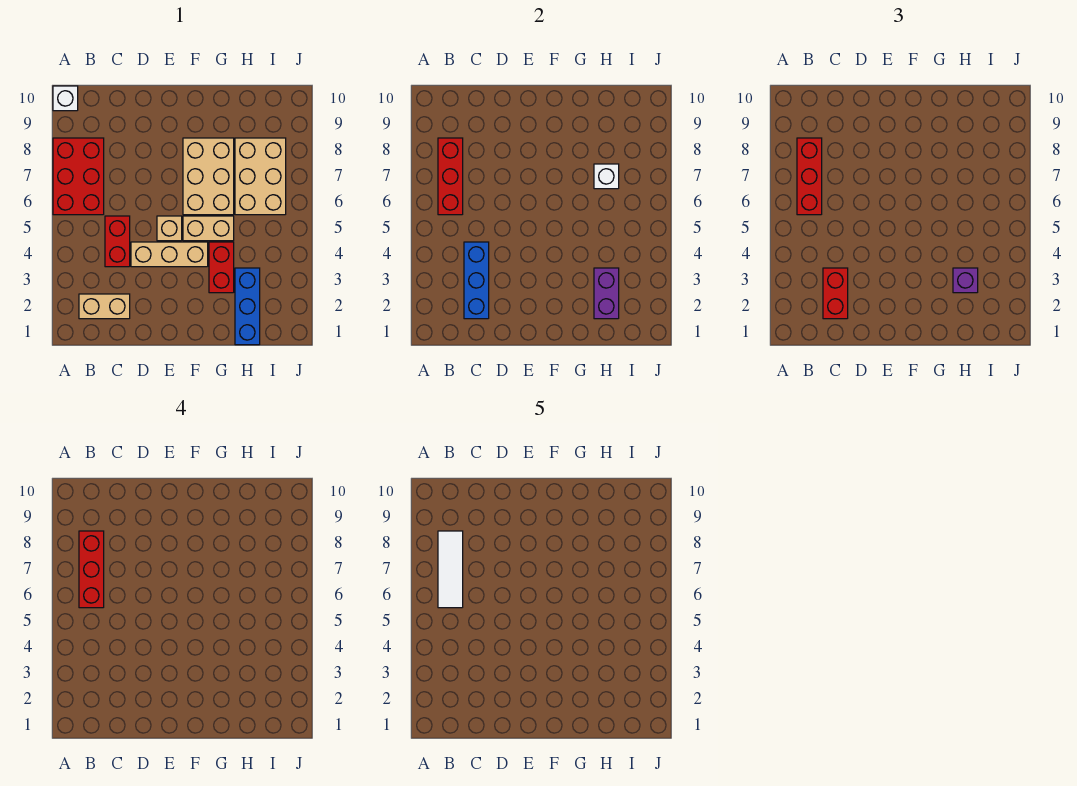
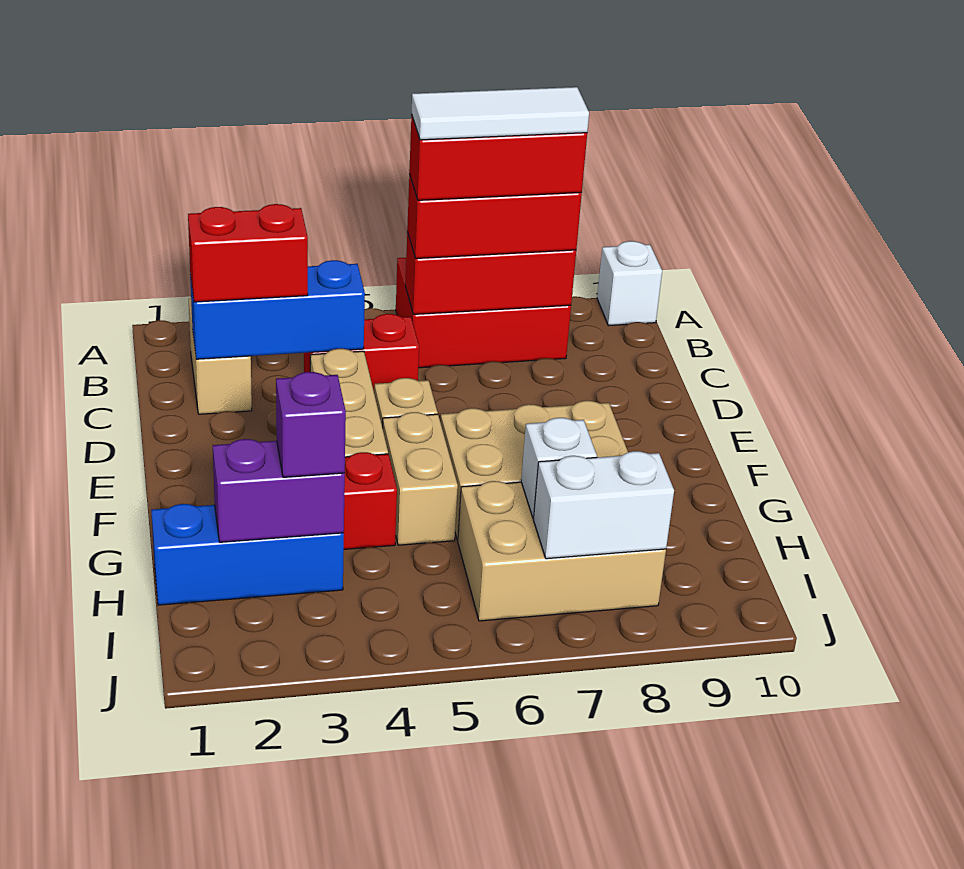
none -> white 1x2 brick [533,451,674,559]

